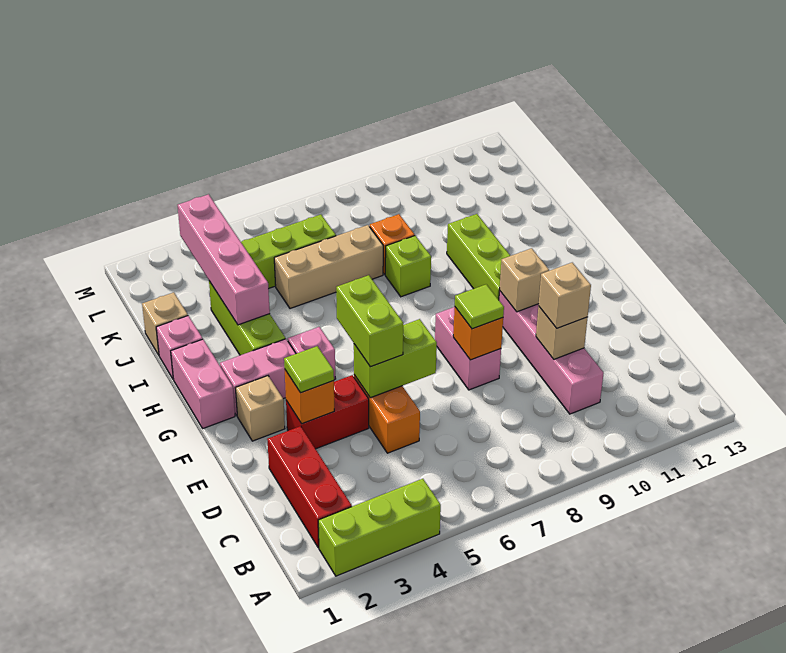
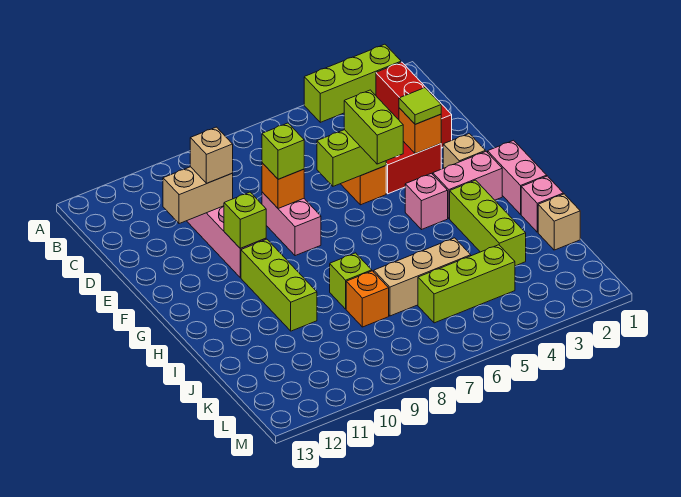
tan 1x1 brick [536,306,588,359] -> tan 1x2 brick [163,167,233,224]
lime 1x1 tile [455,284,504,329] -> lime 1x1 brick [262,123,304,179]
tan 1x1 brick [500,248,549,312] -> lime 1x1 brick [224,192,266,248]
pink 1x4 brick [178,194,270,325] -> none

